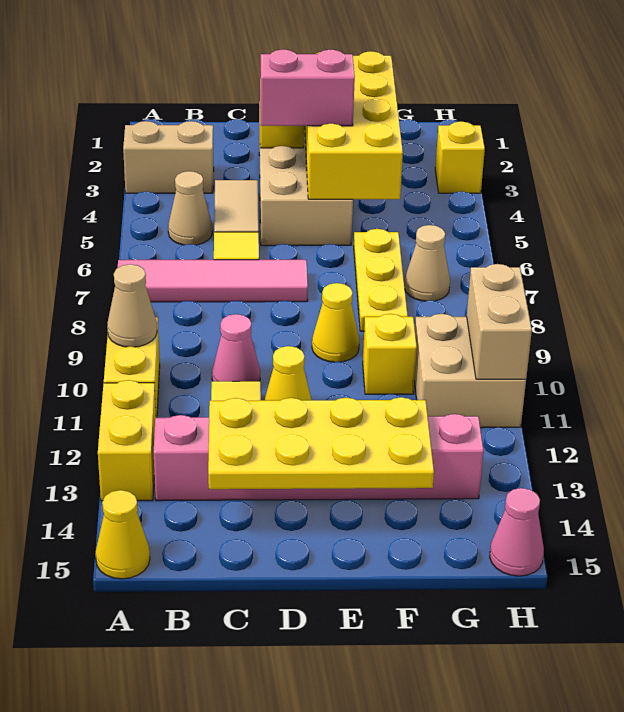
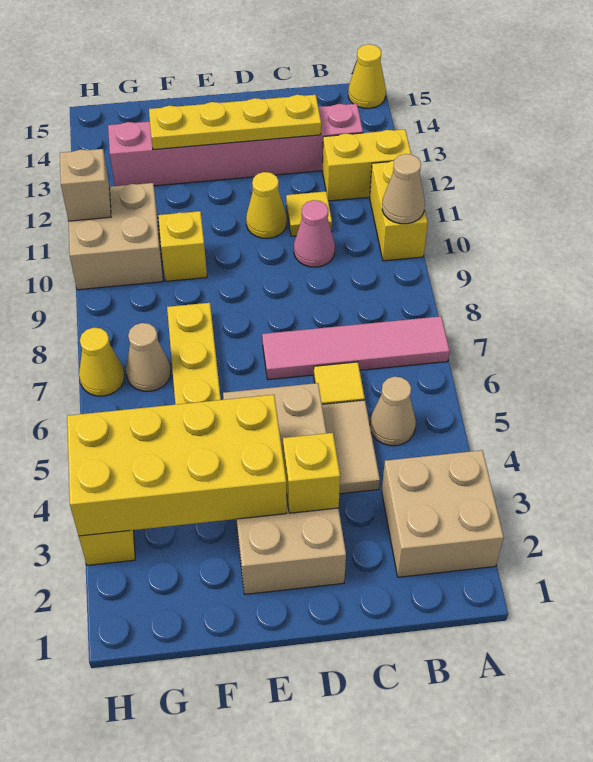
tan 1x2 brick [123,121,214,193] -> tan 2x2 brick [382,450,504,577]
yellow 1x2 brick [98,380,156,501] -> yellow 1x2 brick turned to [323,129,411,201]
yellow 2x4 plate [208,397,434,489] -> yellow 1x4 plate [149,95,321,150]
pink 1x2 brick [260,49,355,126] -> none
yellow 2x4 brick [305,51,403,199] -> yellow 2x4 brick turned to [67,395,287,536]
yellow 1x1 cone [312,283,359,362] -> yellow 1x1 cone moved to [79,328,124,396]
tan 1x2 brick [467,264,532,379] -> tan 1x1 brick [60,149,111,221]
pink 1x1 cone [490,488,544,576] -> none

